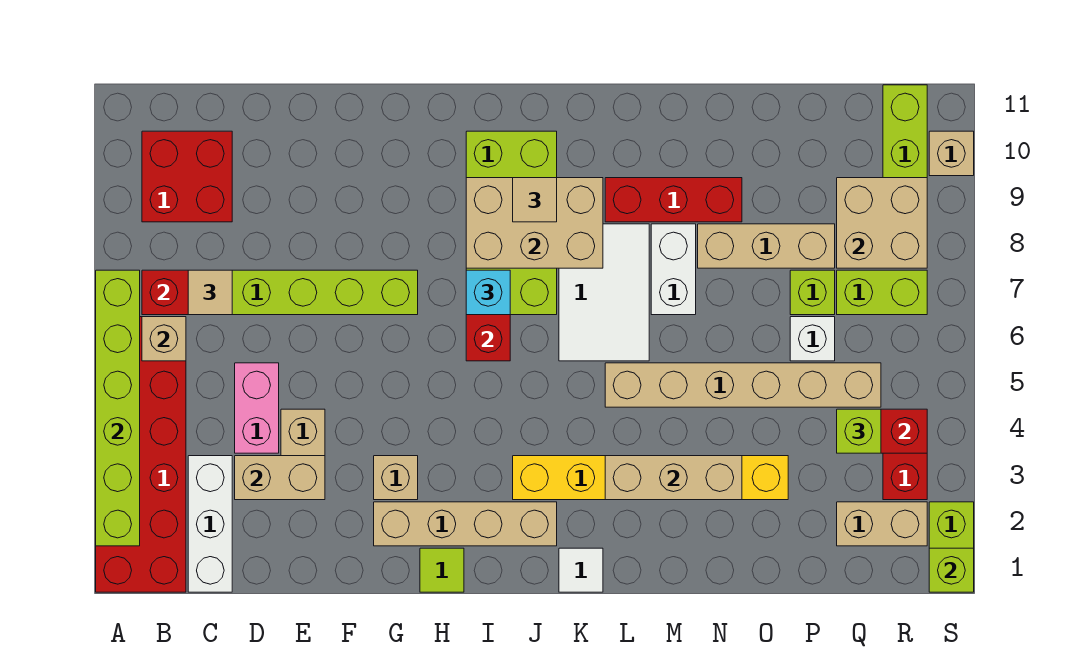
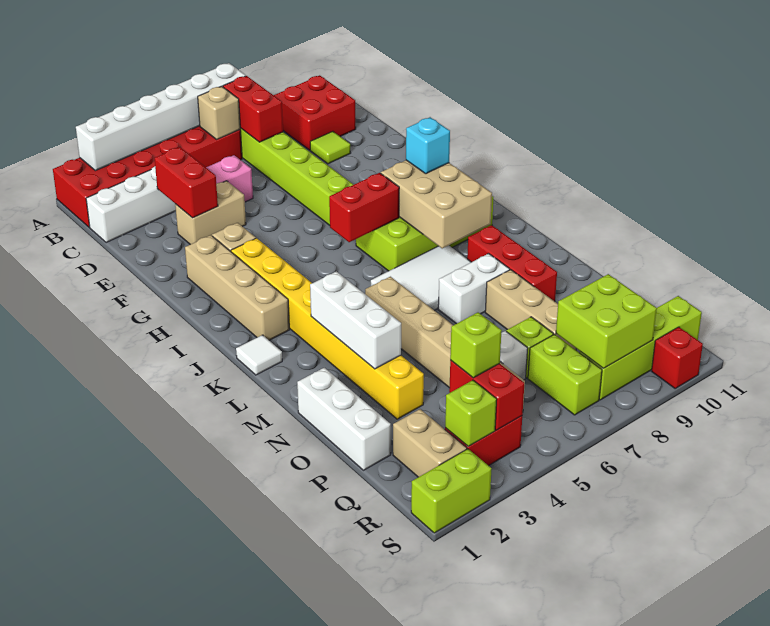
lime 1x6 brick [96,270,140,546] -> white 1x6 brick [76,63,246,171]
tan 1x1 tile [188,270,232,315] -> none
tan 1x2 brick [235,456,325,500] -> red 1x2 brick [154,147,218,218]
lime 1x1 tile [420,548,464,592] -> lime 1x1 tile moved to [310,131,350,164]
cyan 1x1 brick [466,270,510,315] -> cyan 1x1 brick moved to [406,117,450,174]
yellow 1x6 brick [513,456,788,500] -> yellow 1x8 brick [231,238,424,419]
tan 1x1 tile [513,178,557,222] -> none
tan 1x3 brick [605,456,742,500] -> white 1x3 brick [310,271,401,369]
none -> white 1x3 brick [297,368,391,470]
tan 2x2 brick [837,178,927,268] -> lime 2x2 brick [556,274,657,368]
lime 1x1 brick [929,548,974,592] -> lime 1x1 brick moved to [445,380,497,446]
tan 1x1 brick [929,131,974,176] -> red 1x1 brick [652,327,703,388]

